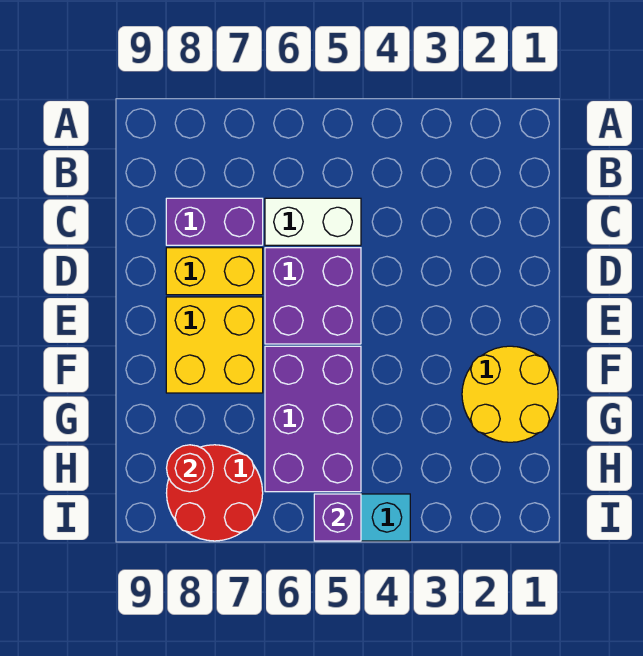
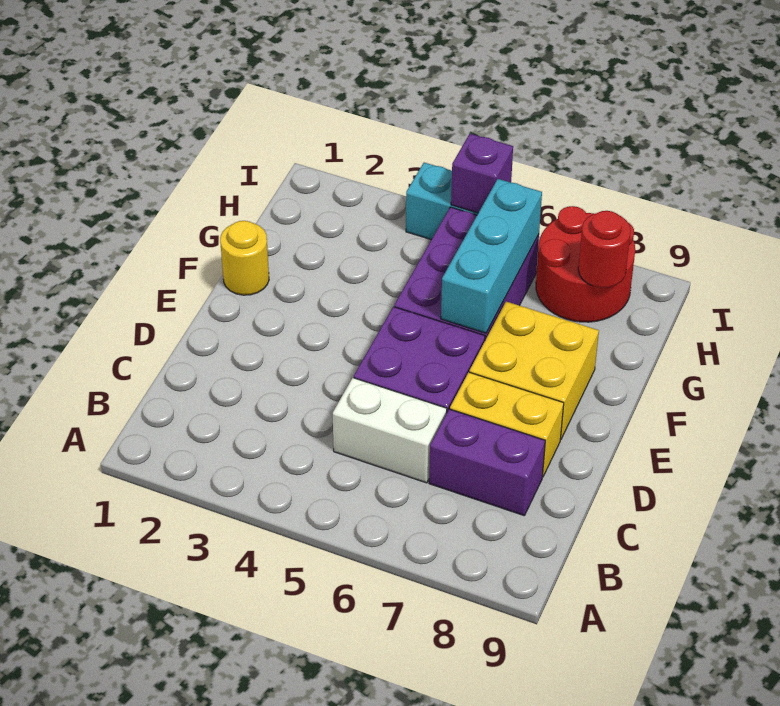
yellow 2x2 round brick [462,346,558,442] -> yellow 1x1 round brick [220,221,269,295]
none -> cyan 1x3 brick [441,179,542,333]

